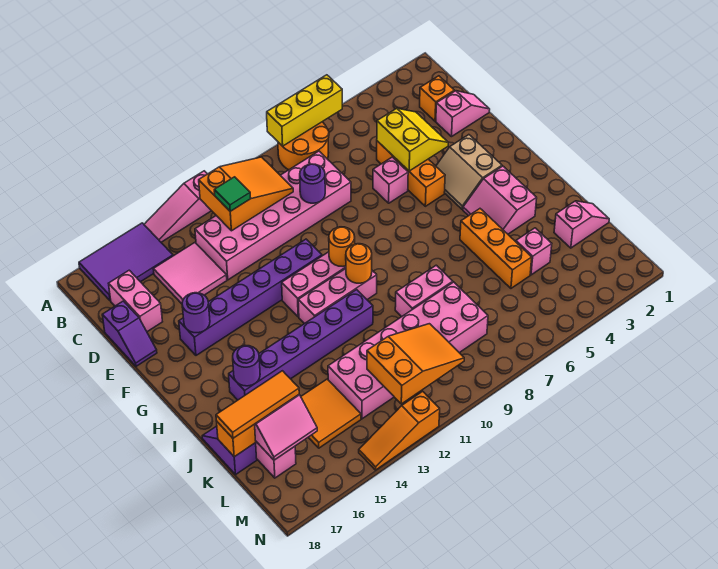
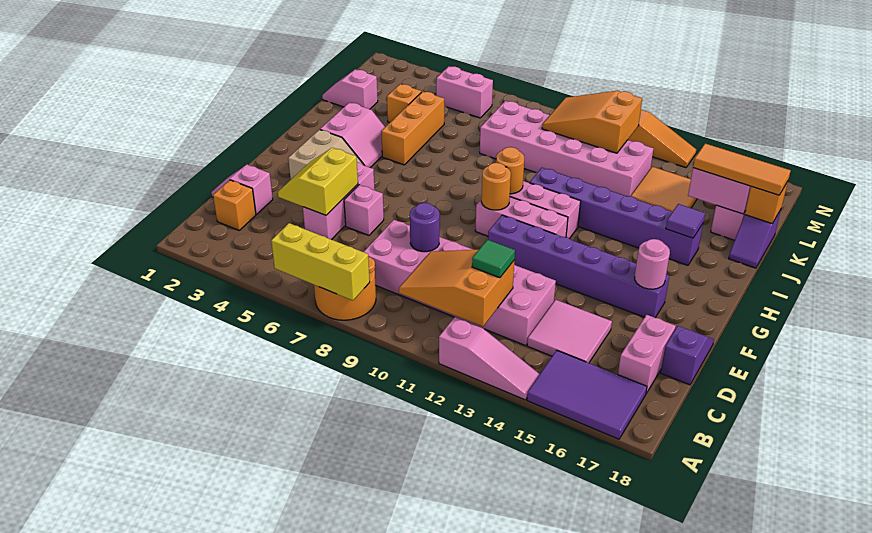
orange 1x3 brick [377,141,445,206] -> pink 1x3 brick [303,162,374,240]
purple 1x1 round brick [182,293,210,333] -> pink 1x1 round brick [635,239,670,289]
purple 1x1 round brick [233,345,260,386] -> purple 1x1 tile [666,204,705,238]
pink 1x2 brick [395,265,453,317] -> pink 1x2 brick moved to [436,66,493,118]
pink 1x1 brick [516,228,552,275] -> orange 1x1 brick [387,84,422,123]

